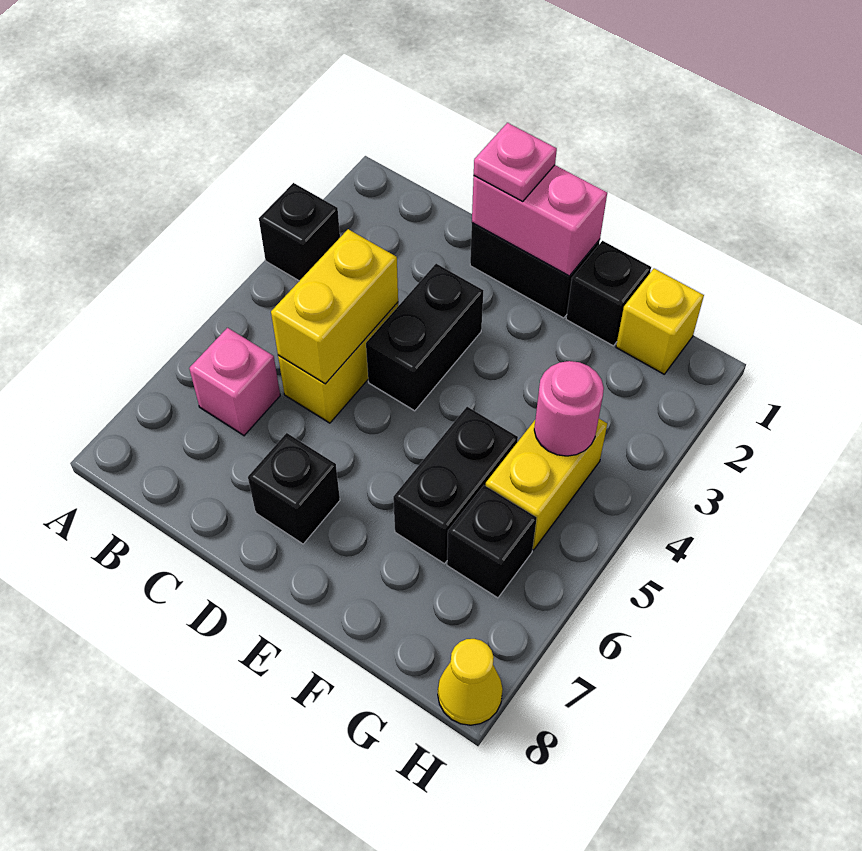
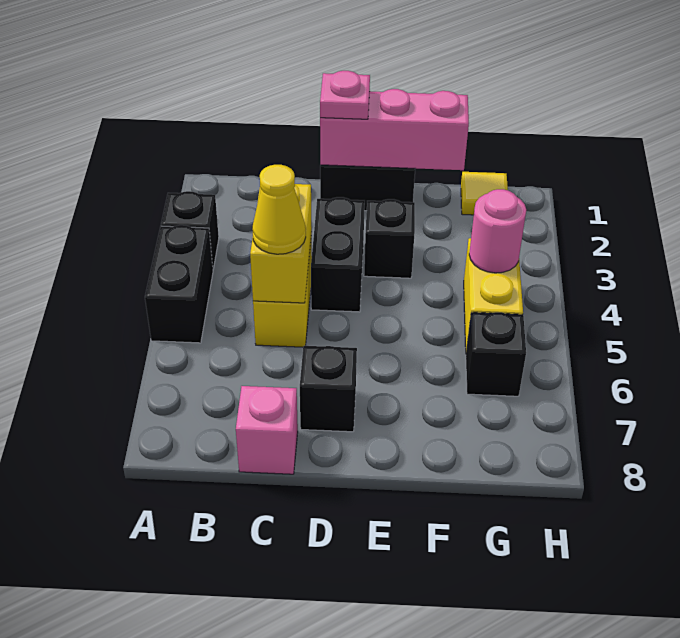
pink 1x1 brick [189,328,280,436] -> pink 1x1 brick moved to [236,386,298,474]
pink 1x2 brick [472,165,607,276] -> pink 1x3 brick [320,89,469,170]
black 1x1 brick [566,241,651,346] -> black 1x1 brick moved to [364,199,415,278]
black 1x2 brick [393,407,518,564] -> black 1x2 brick moved to [145,225,213,343]
yellow 1x1 brick [616,269,704,374] -> yellow 1x1 tile [461,172,508,215]
yellow 1x1 cone [438,639,503,725] -> yellow 1x1 cone moved to [252,165,306,254]

